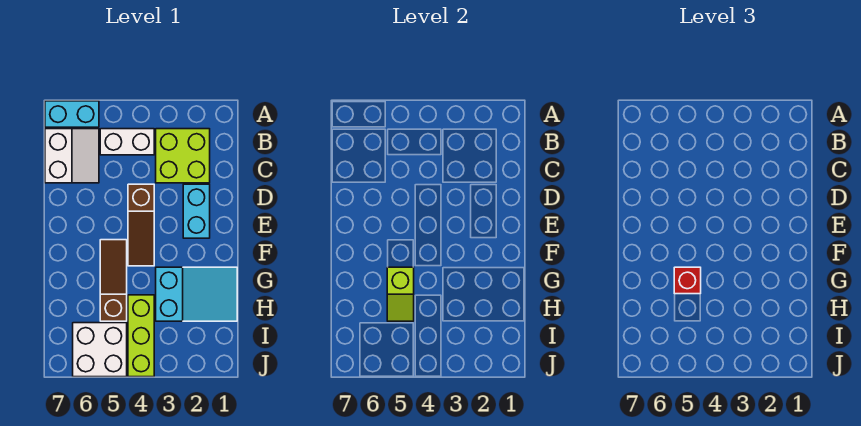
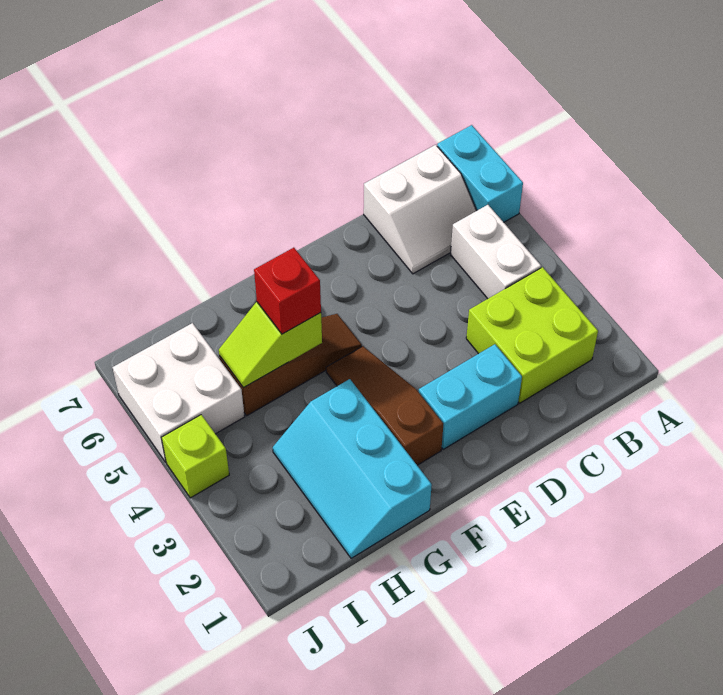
brown 1x3 slope [128,184,154,266] -> brown 1x3 slope turned to [326,346,443,465]
cyan 2x3 slope [156,267,237,321] -> cyan 2x3 slope turned to [273,379,432,558]
lime 1x3 brick [128,295,154,377] -> lime 1x1 brick [162,415,229,498]

